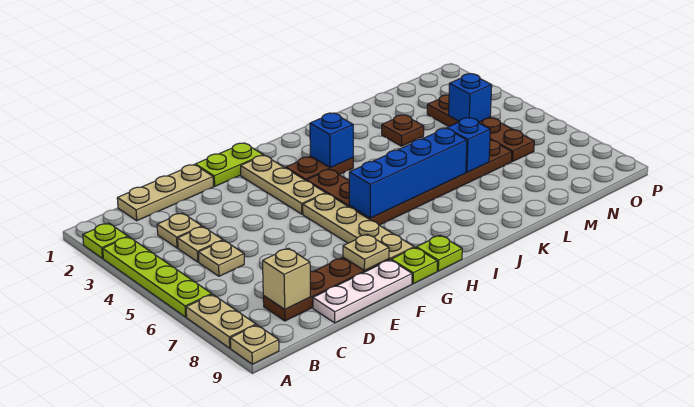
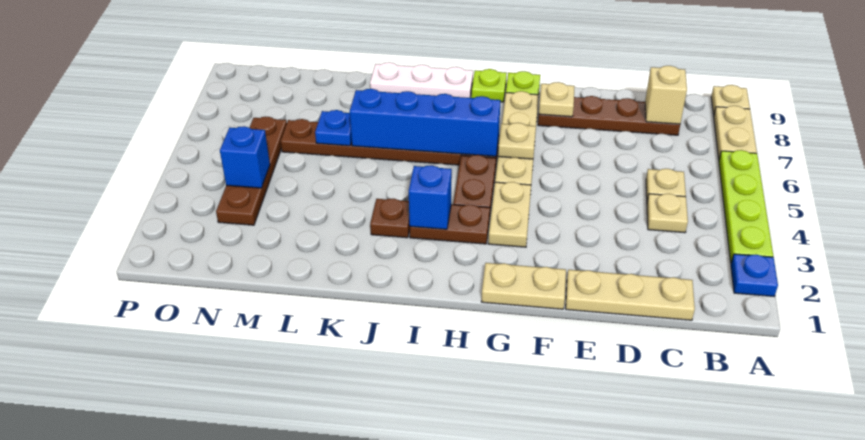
lime 1x1 plate [83,223,128,258] -> blue 1x1 plate [731,254,778,296]
tan 1x1 plate [157,213,202,248] -> tan 1x1 plate moved to [498,123,536,159]
white 1x3 plate [313,260,412,323] -> white 1x3 plate moved to [370,62,473,98]
lime 1x2 plate [195,143,263,186] -> tan 1x2 plate [481,263,566,309]
tan 1x3 plate [241,155,326,214] -> tan 1x2 plate [488,182,531,247]
brown 1x1 plate [382,115,424,146] -> brown 1x1 plate moved to [370,199,410,238]
blue 1x1 brick [447,118,490,172] -> blue 1x1 plate [315,110,352,146]

